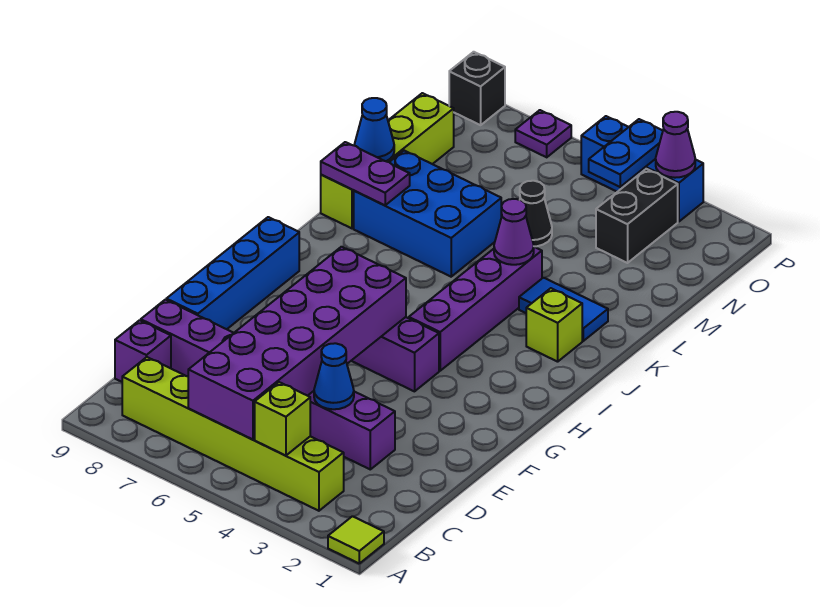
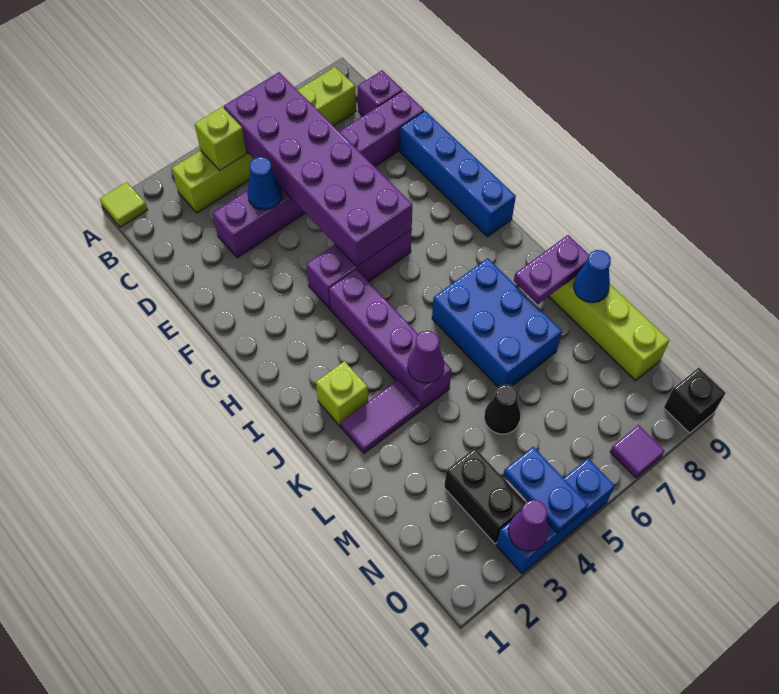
blue 1x2 tile [519,278,608,341] -> purple 1x2 tile [341,380,421,453]
blue 2x3 brick [354,151,501,277] -> blue 2x3 brick turned to [432,258,562,387]
purple 1x1 plate [515,110,571,157] -> purple 1x1 tile [610,425,665,478]

